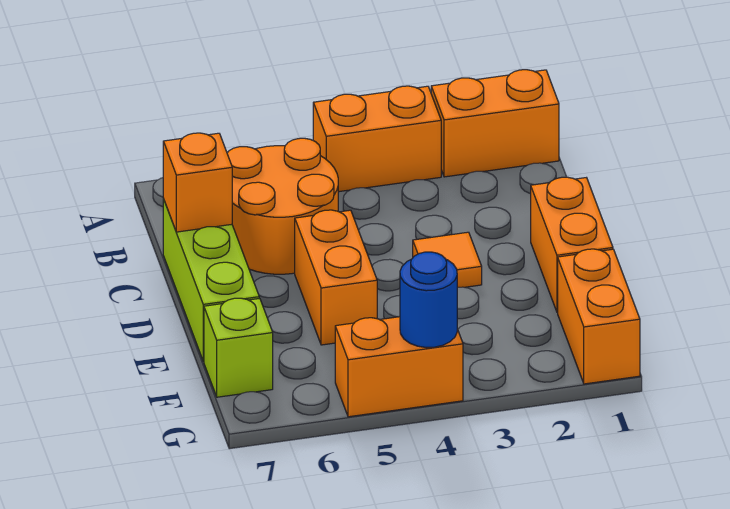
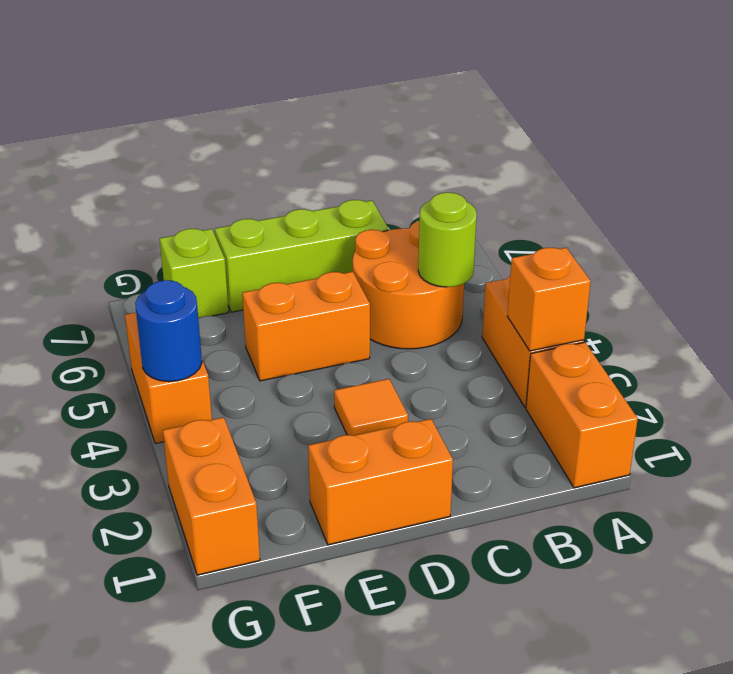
none -> lime 1x1 round brick [418,192,477,287]
orange 1x1 brick [163,133,232,232] -> orange 1x1 brick moved to [507,248,591,351]
orange 1x2 brick [558,249,640,384] -> orange 1x2 brick turned to [163,417,260,575]

